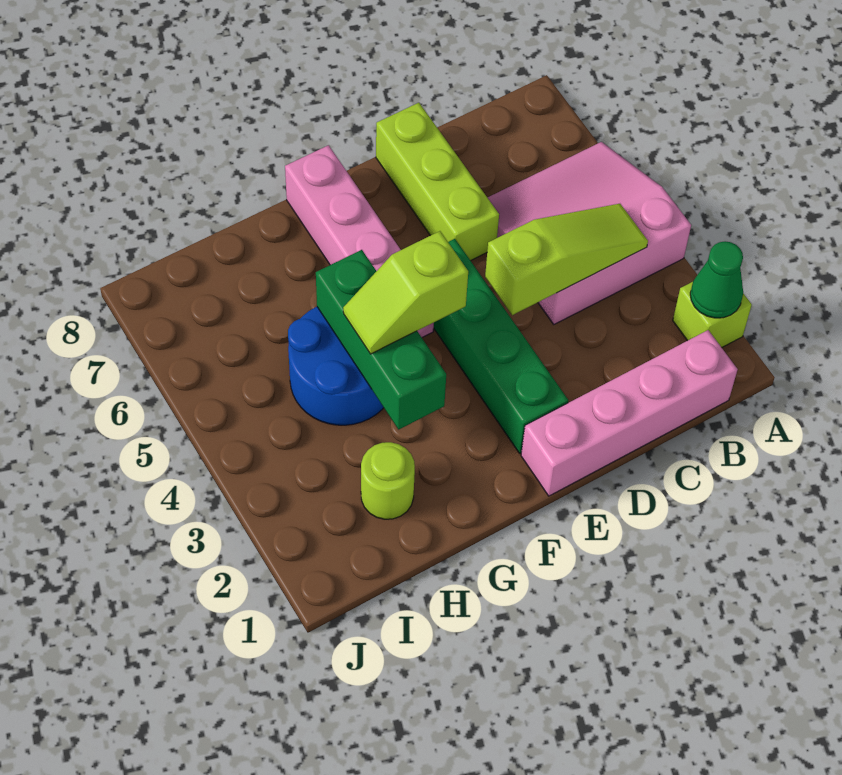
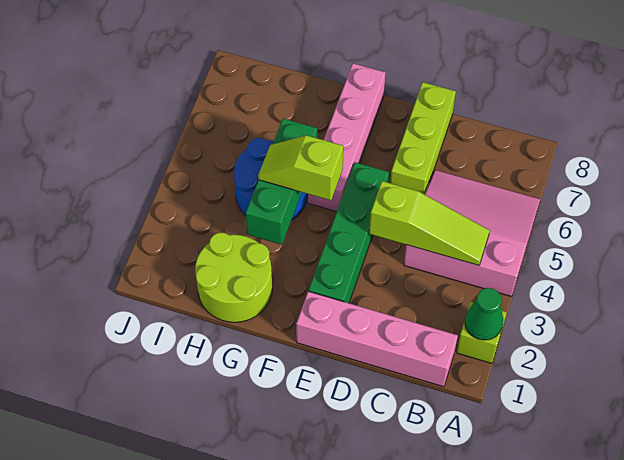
lime 1x1 round brick [361,442,415,519] -> lime 2x2 round brick [195,233,272,322]

